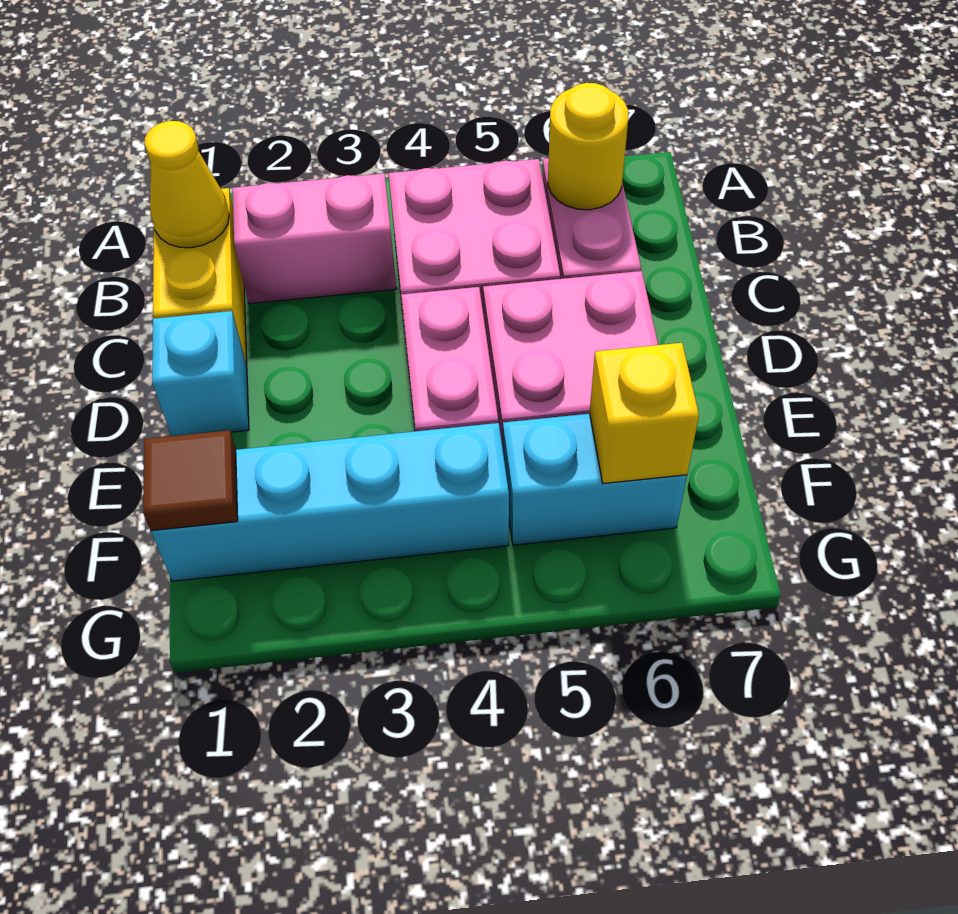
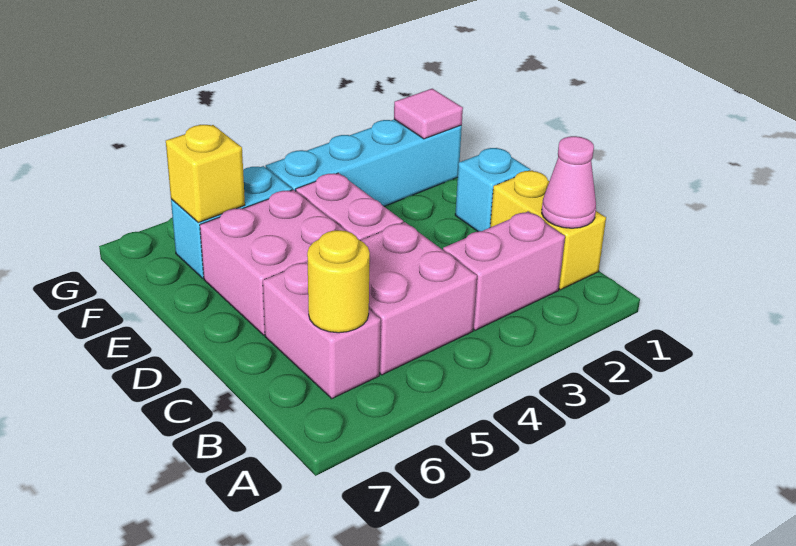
yellow 1x1 cone [145,121,229,248] -> pink 1x1 cone [542,136,596,228]
brown 1x1 tile [143,430,238,531] -> pink 1x1 tile [394,89,463,139]

